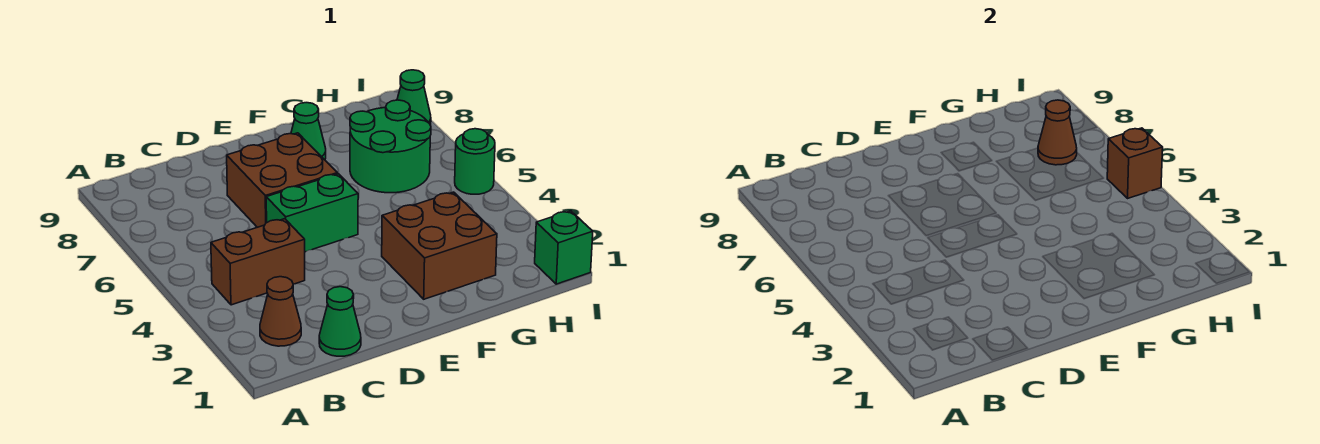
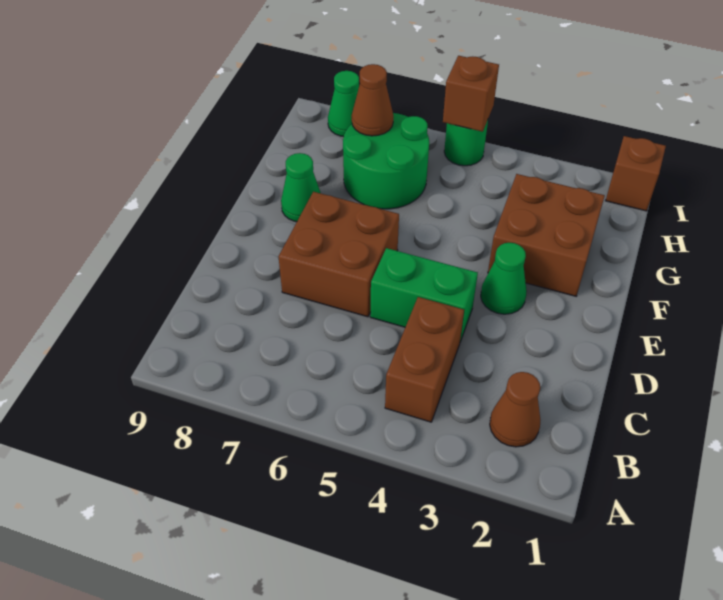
green 1x1 cone [319,287,361,356] -> green 1x1 cone moved to [481,243,527,314]
green 1x2 brick [266,174,358,252] -> green 1x2 brick turned to [370,248,478,342]
green 1x1 brick [535,211,593,284] -> brown 1x1 brick [606,136,666,211]

